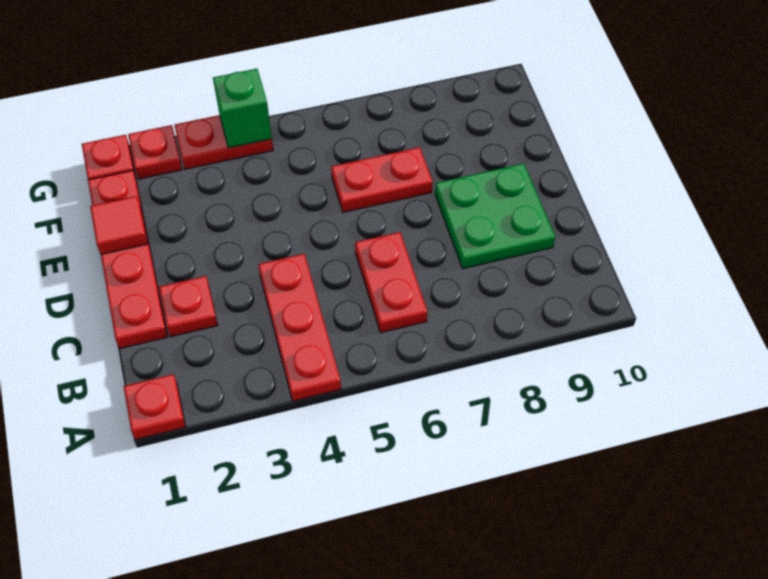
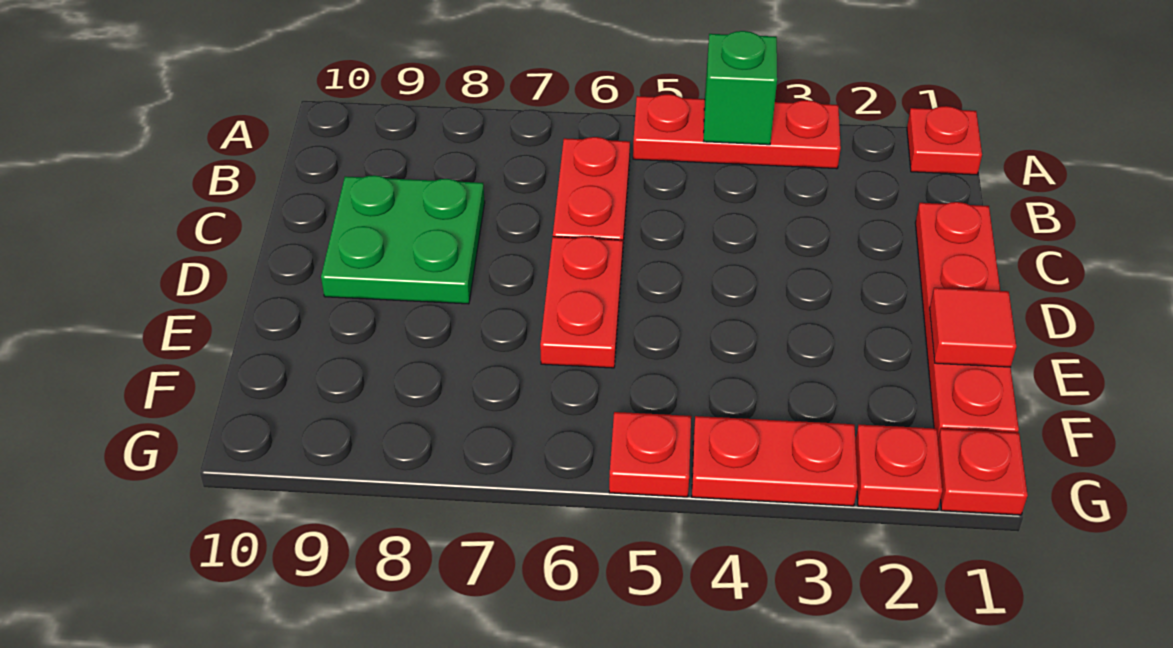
red 1x3 plate [258,254,341,401] -> red 1x3 plate turned to [633,94,841,169]
red 1x1 plate [159,276,218,337] -> red 1x1 plate moved to [609,412,691,497]
red 1x2 plate [331,147,433,212] -> red 1x2 plate turned to [540,236,623,368]
green 1x1 brick [213,69,272,148] -> green 1x1 brick moved to [704,31,777,145]

